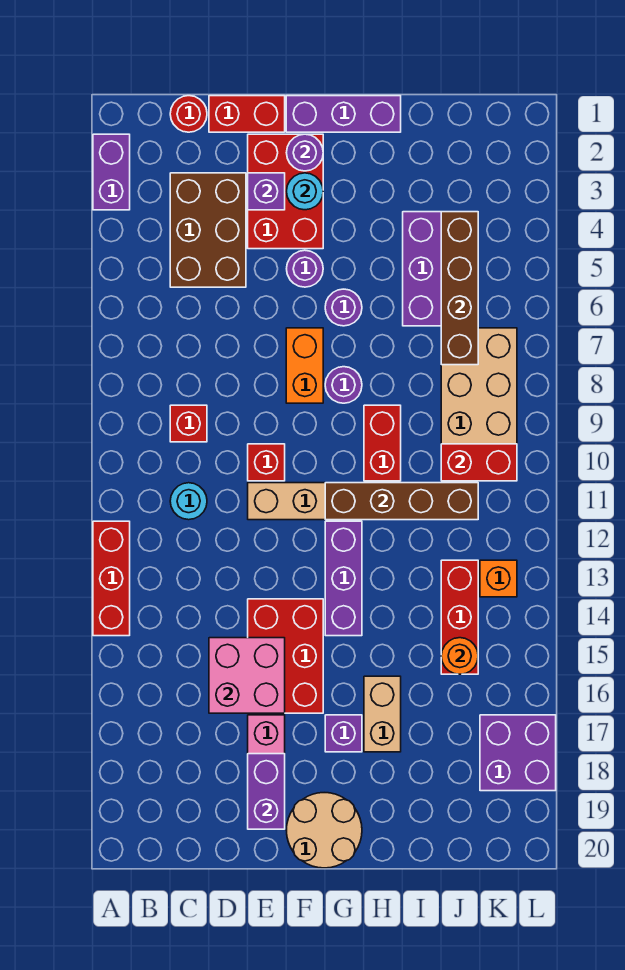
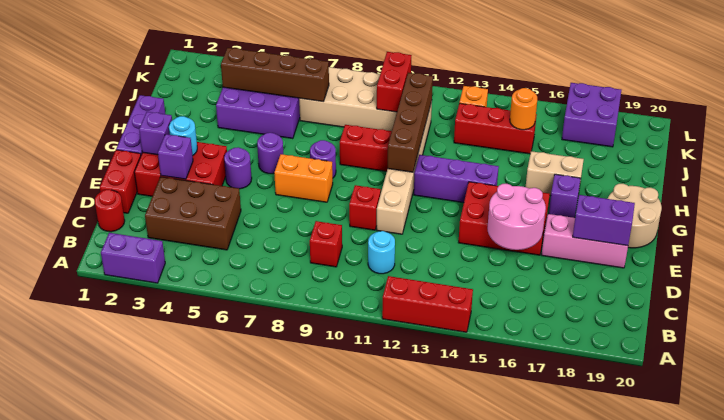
pink 2x2 brick [209,638,285,713] -> pink 2x2 round brick [487,184,546,250]
purple 1x1 round brick [286,134,323,171] -> purple 1x1 brick [139,112,172,155]

